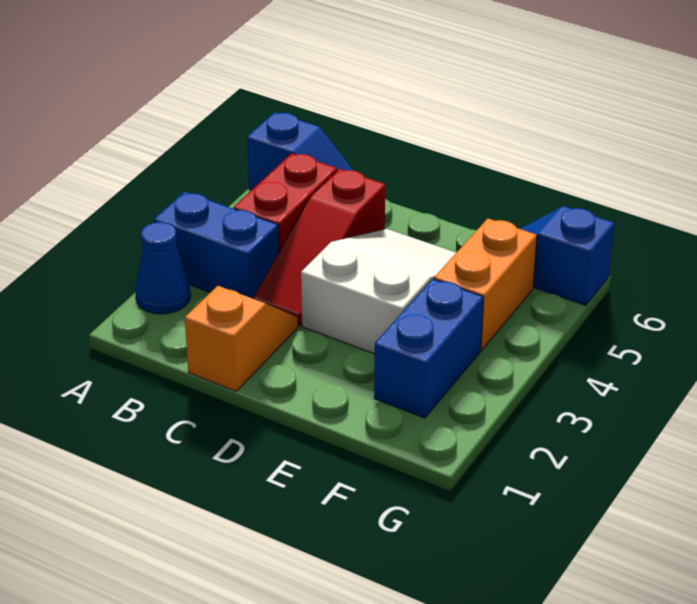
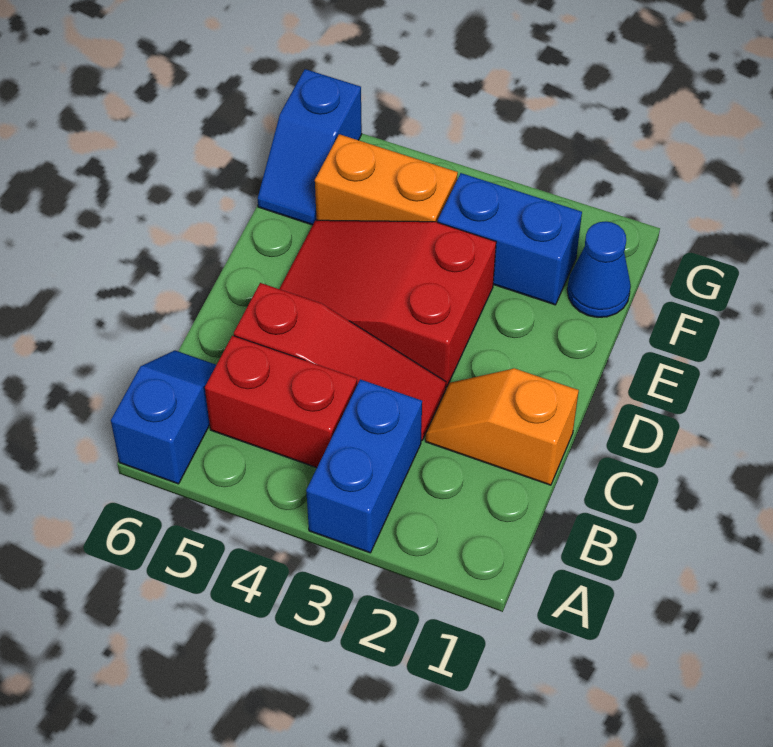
blue 1x1 cone [135,222,191,314] -> blue 1x1 cone moved to [567,221,631,317]
white 2x3 slope [301,229,456,354] -> red 2x3 slope [280,220,496,387]

